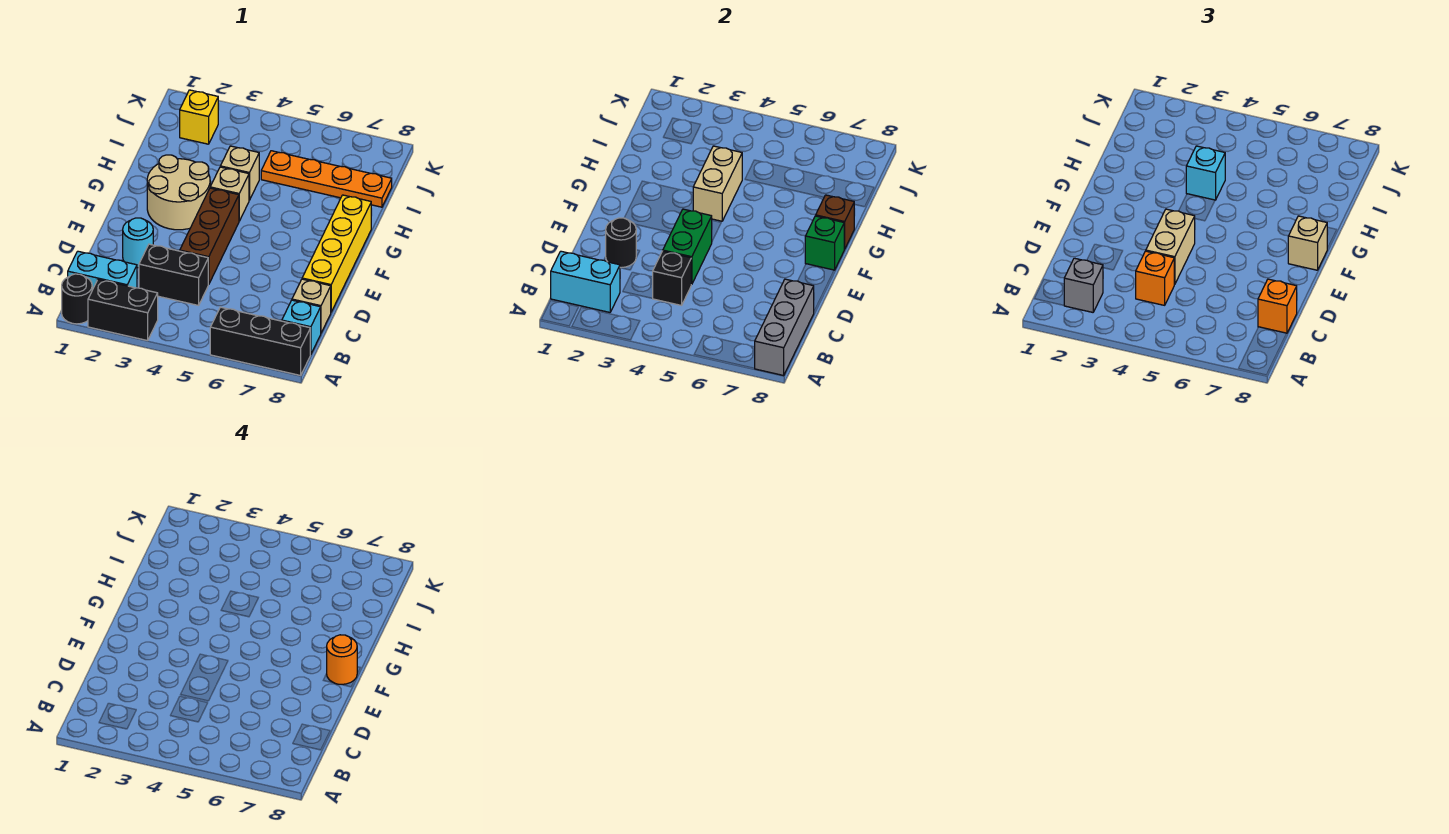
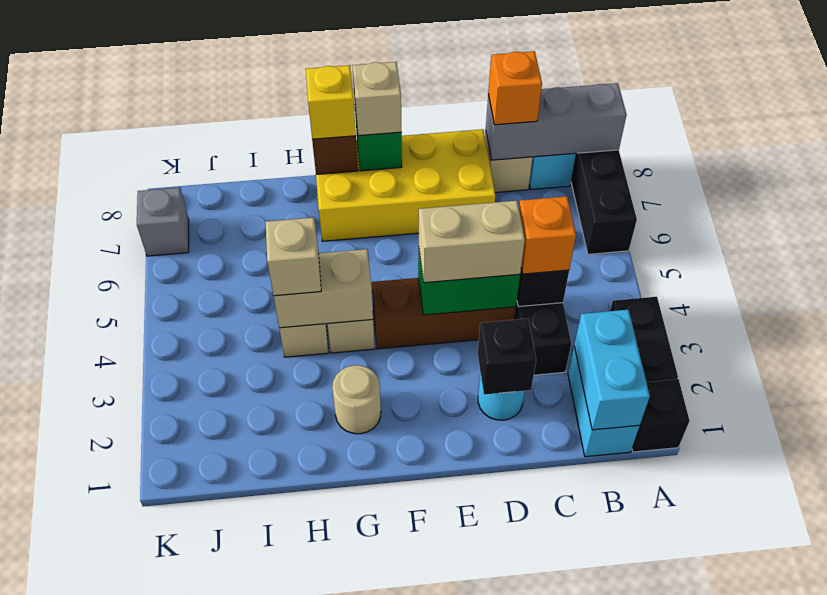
black 1x1 round brick [62,274,92,324] -> black 1x1 brick [632,379,690,452]
grey 1x1 brick [1064,258,1103,312] -> grey 1x1 brick moved to [137,188,189,256]
black 1x1 round brick [606,218,636,268] -> black 1x1 brick [478,319,536,395]
yellow 1x4 brick [302,195,371,312] -> yellow 2x4 brick [316,129,495,241]
tan 2x2 round brick [147,155,210,230] -> tan 1x1 round brick [332,365,381,434]
orange 1x1 round brick [327,635,357,684] -> none
cyan 1x1 brick [1186,146,1225,200] -> tan 1x1 brick [266,217,321,296]
orange 1x4 plate [261,151,392,207] -> none
yellow 1x1 brick [180,90,218,144] -> yellow 1x1 brick moved to [306,65,356,139]

